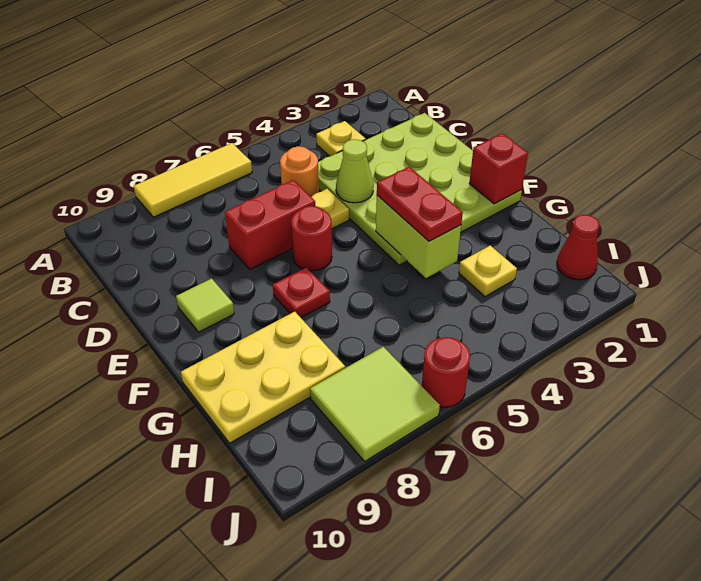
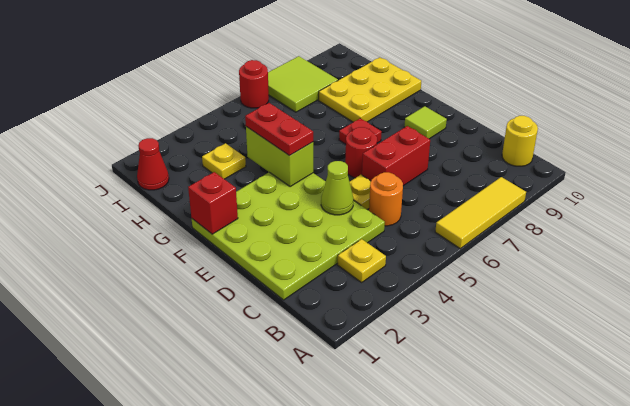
none -> yellow 1x1 round brick [502,116,538,166]

